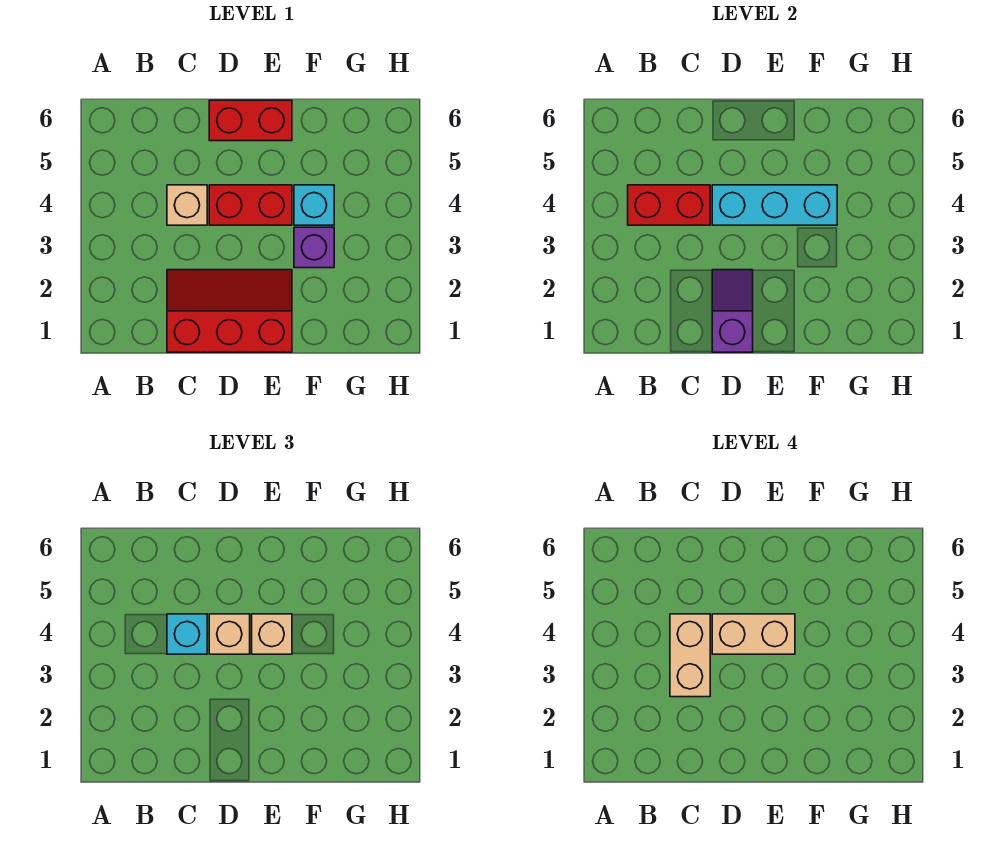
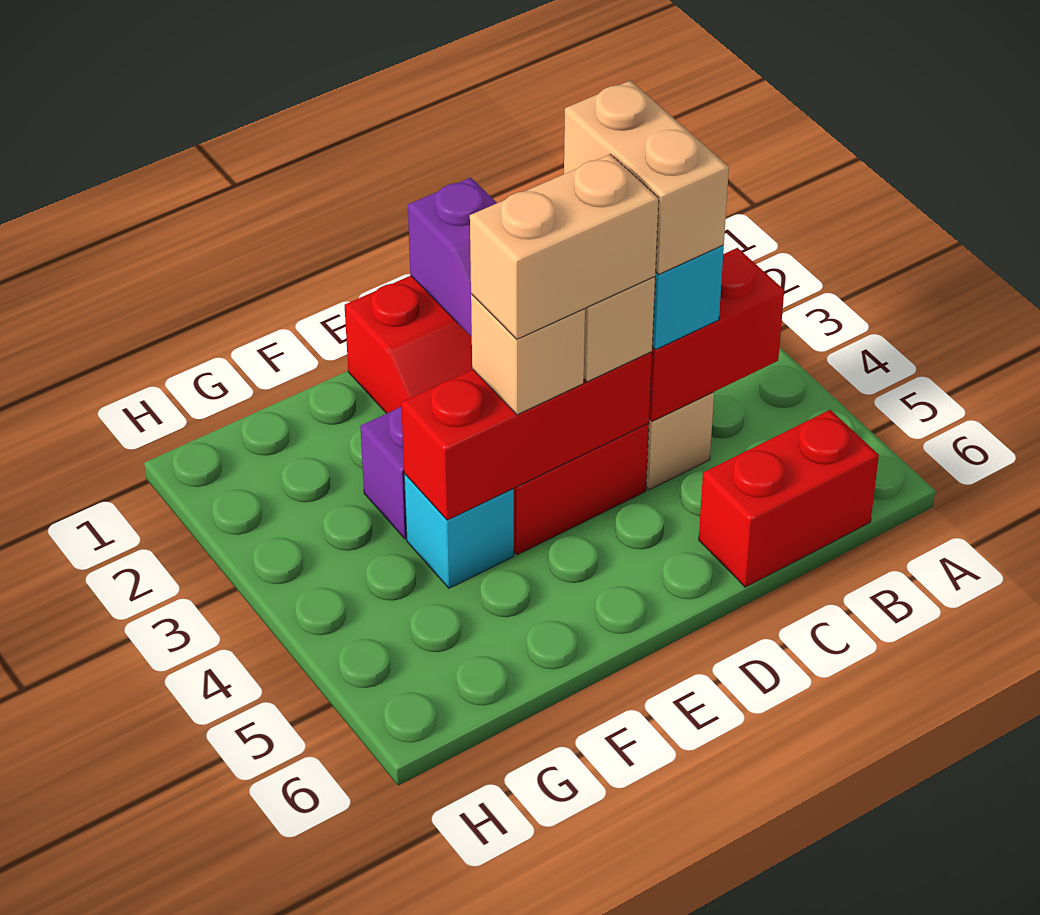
cyan 1x3 brick [712,185,837,225] -> red 1x3 brick [401,352,652,520]
red 1x2 brick [209,100,292,141] -> red 1x2 brick moved to [699,410,879,587]

